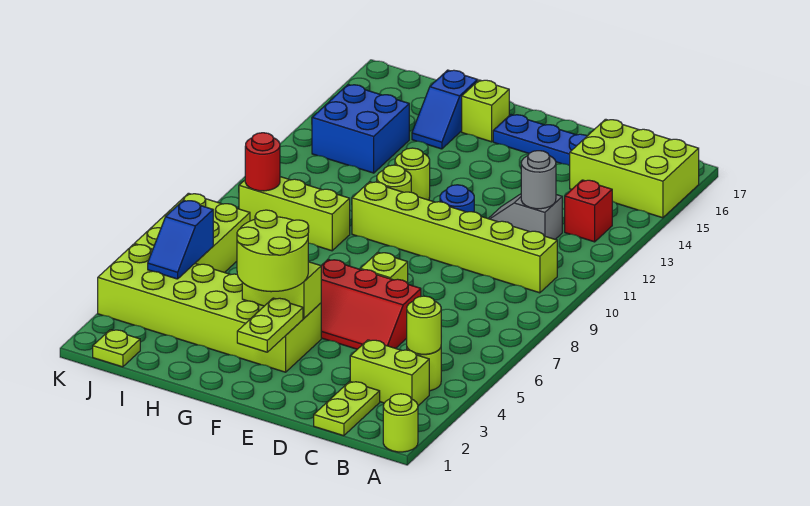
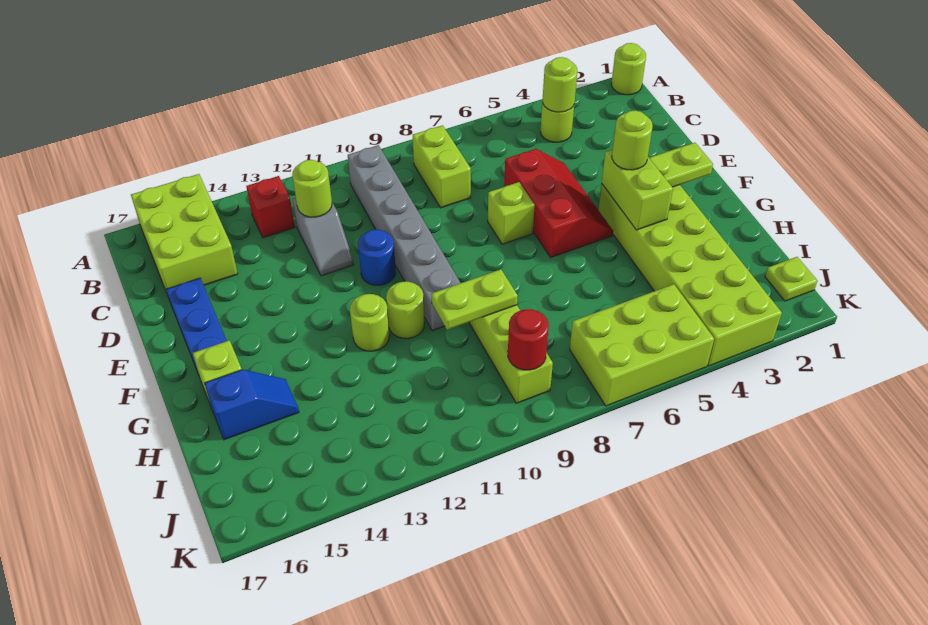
lime 1x2 brick [350,340,429,406] -> lime 1x2 brick moved to [413,125,471,208]
lime 1x6 brick [352,182,557,293] -> grey 1x6 brick [348,145,460,331]
lime 1x2 plate [314,382,380,436] -> lime 1x2 plate moved to [431,269,518,330]
grey 1x1 round brick [521,151,556,209] -> lime 1x1 round brick [292,160,332,217]
lime 2x2 round brick [237,210,309,292] -> lime 1x1 round brick [612,110,653,170]
blue 2x2 brick [312,84,409,173] -> none
blue 1x2 slope [148,200,213,279] -> none

